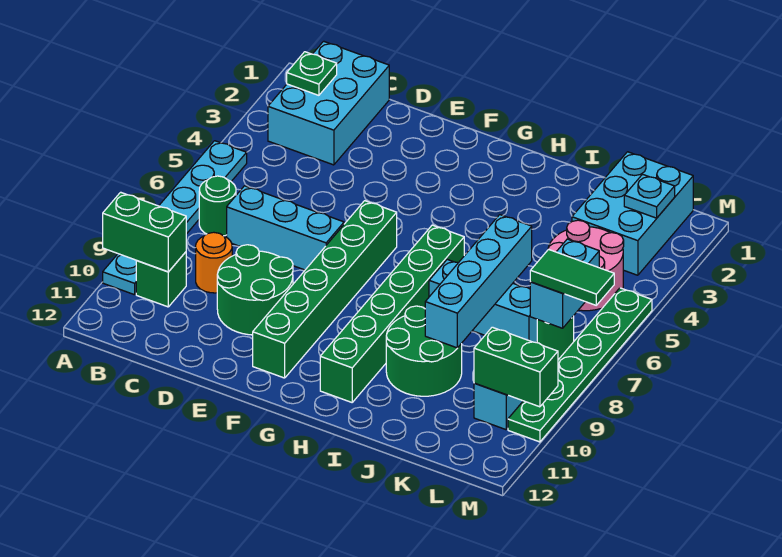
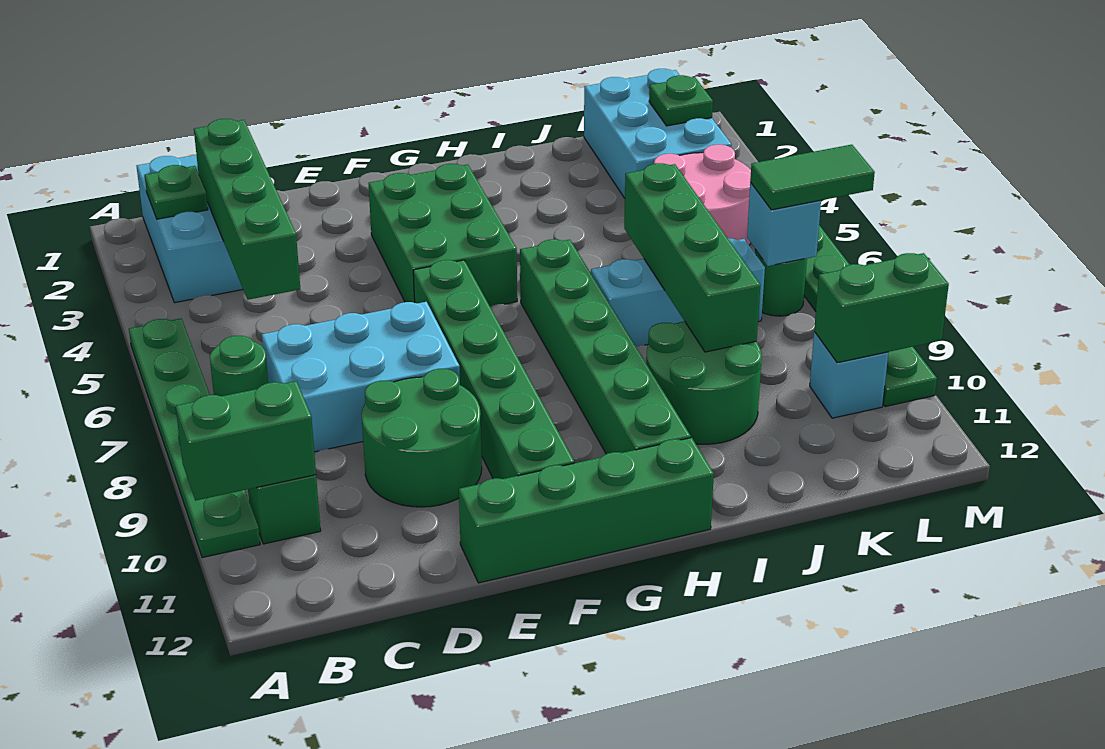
cyan 1x6 plate [103,141,247,295] -> green 1x6 plate [129,318,260,558]
none -> green 1x4 brick [194,119,300,300]
cyan 1x3 brick [227,186,344,270] -> cyan 2x3 brick [262,302,460,452]
orange 1x1 round brick [196,232,232,293] -> none
none -> green 1x4 brick [459,438,714,583]
none -> green 2x3 brick [369,164,517,307]
cyan 1x4 brick [425,215,532,348] -> green 1x4 brick [624,163,760,352]
cyan 1x1 plate [624,174,675,218] -> green 1x1 plate [649,75,713,126]
cyan 1x2 brick [530,239,599,328] -> cyan 1x1 brick [747,183,821,266]

